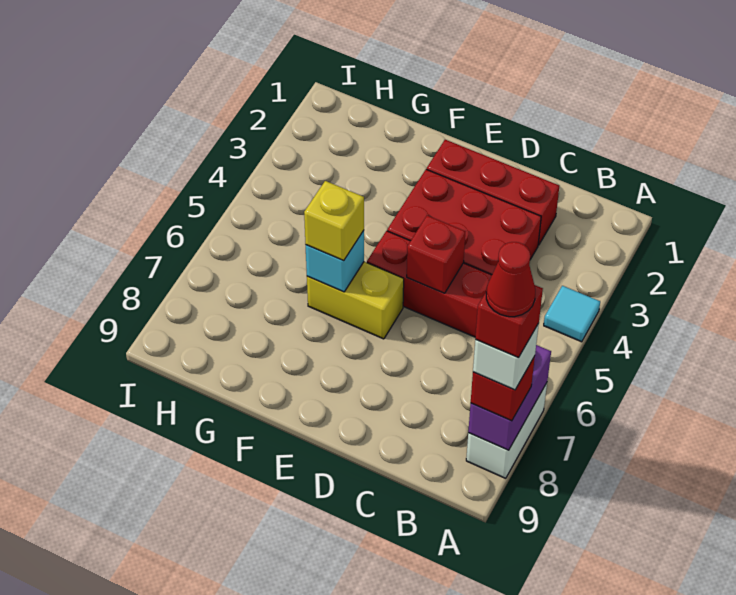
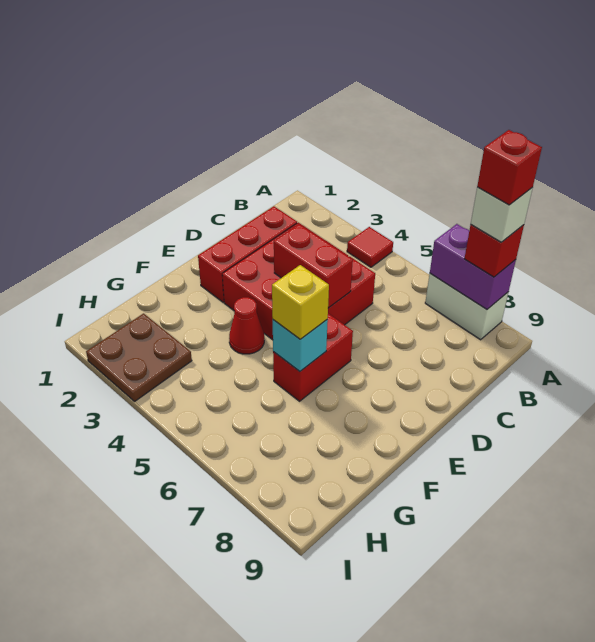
cyan 1x1 tile [544,286,600,342] -> red 1x1 tile [347,227,393,267]
red 1x1 cone [486,242,535,317] -> red 1x1 cone moved to [229,297,264,354]
red 1x1 brick [407,216,465,293] -> red 1x2 brick [274,224,353,308]
yellow 1x2 brick [307,262,404,339] -> red 1x2 brick [273,314,353,401]
none -> brown 2x2 plate [86,313,192,401]

